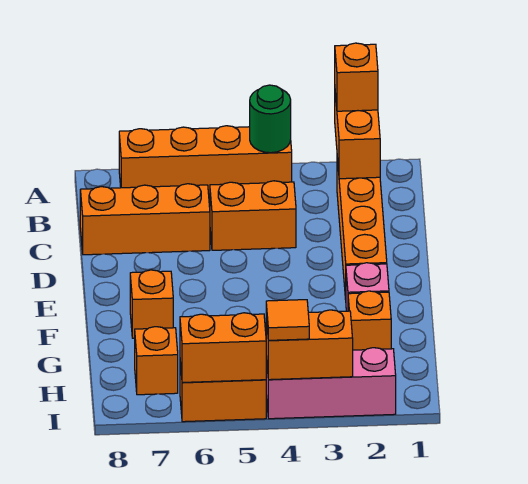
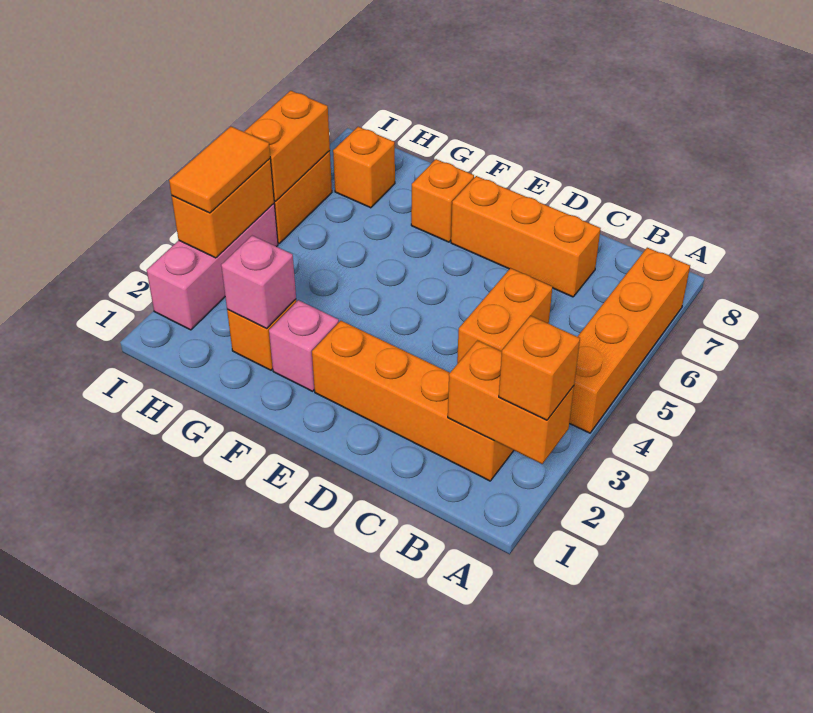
green 1x1 round brick [250,85,291,153] -> none
orange 1x3 brick [80,184,210,255] -> orange 1x3 brick turned to [451,176,601,297]
none -> pink 1x1 brick [221,236,296,328]
orange 1x1 tile [266,300,309,340] -> orange 1x2 tile [169,126,270,213]

